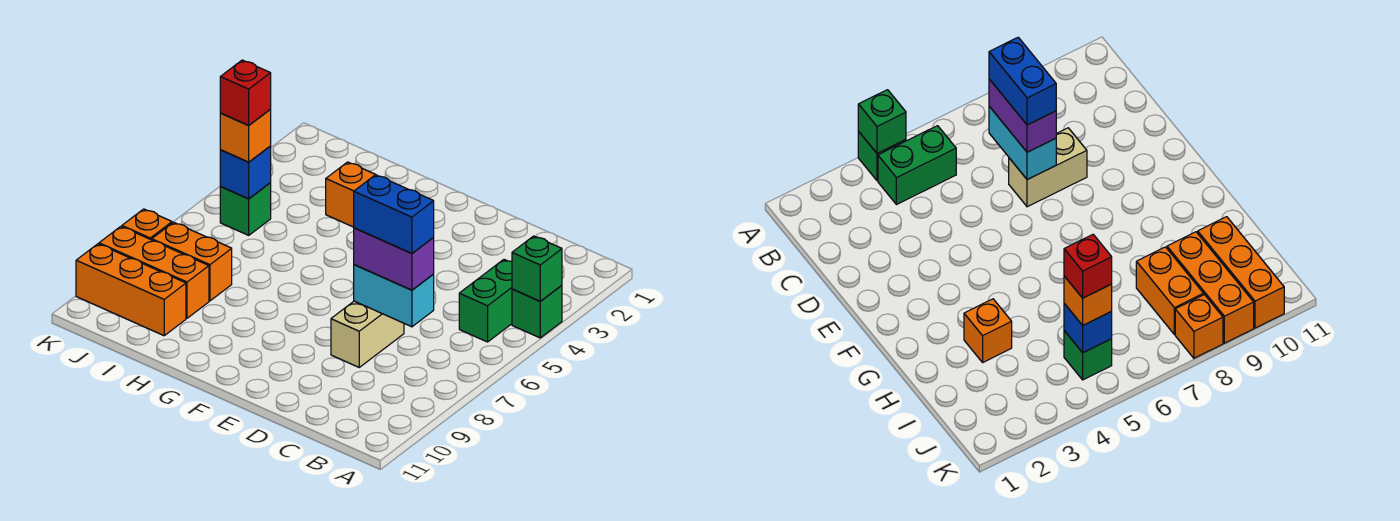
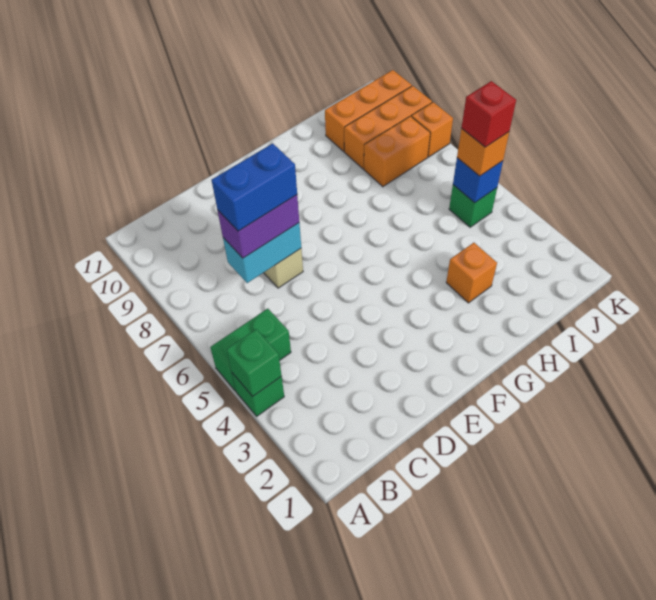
green 1x2 brick [459,260,512,342] -> green 1x2 brick turned to [210,309,291,391]

